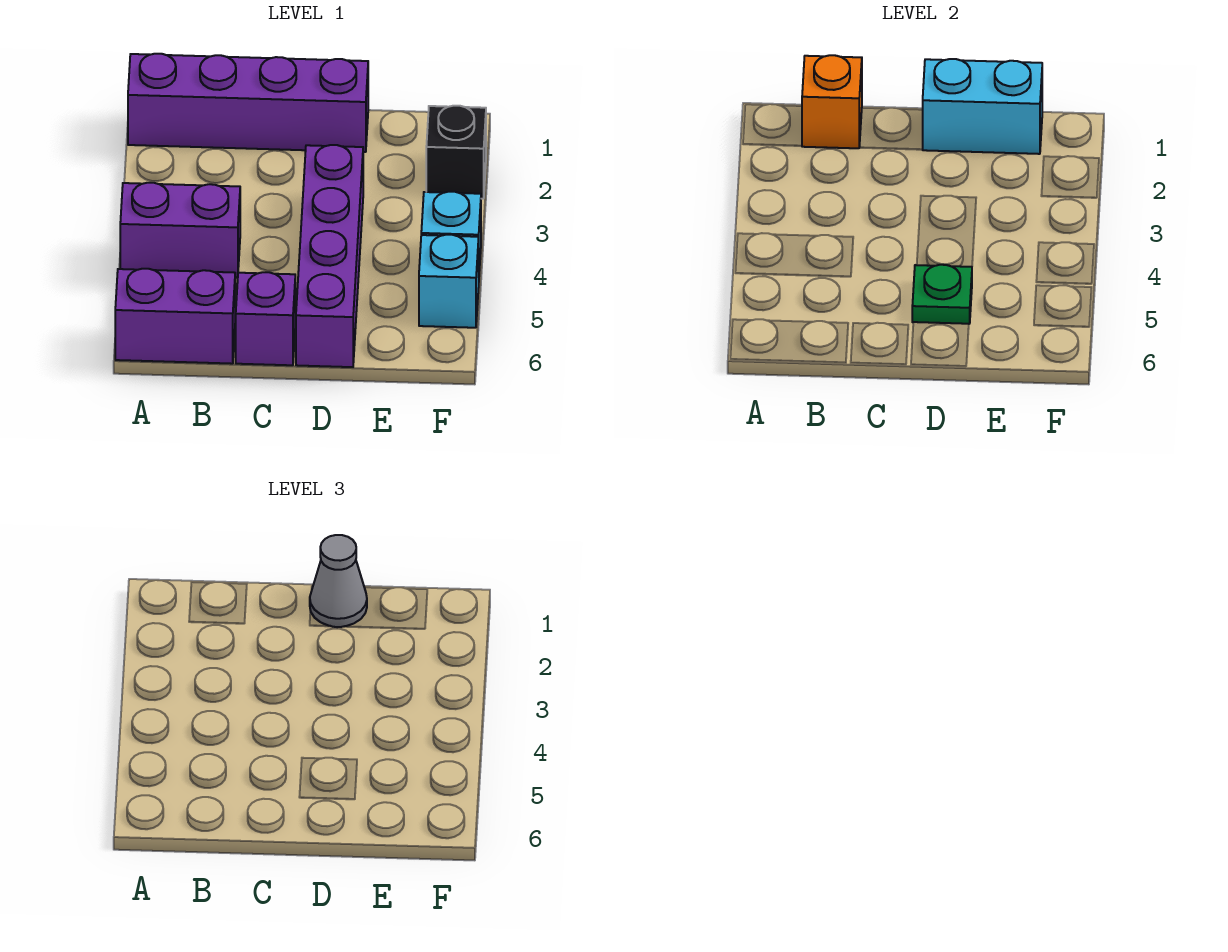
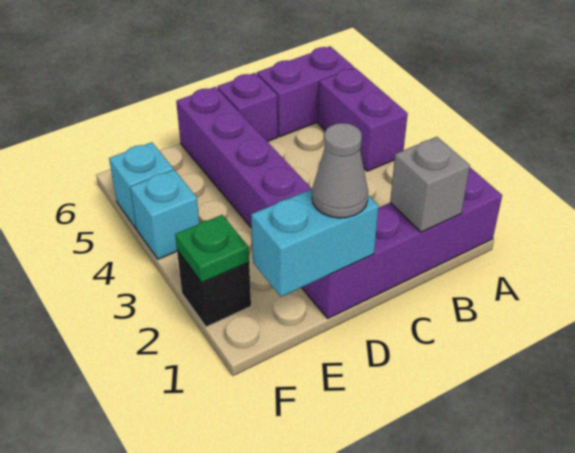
purple 1x2 brick [120,183,240,278] -> purple 1x2 brick turned to [318,68,408,171]
orange 1x1 brick [802,55,862,148] -> grey 1x1 brick [390,137,470,232]
green 1x1 plate [912,265,972,324] -> green 1x1 plate moved to [175,215,249,283]

